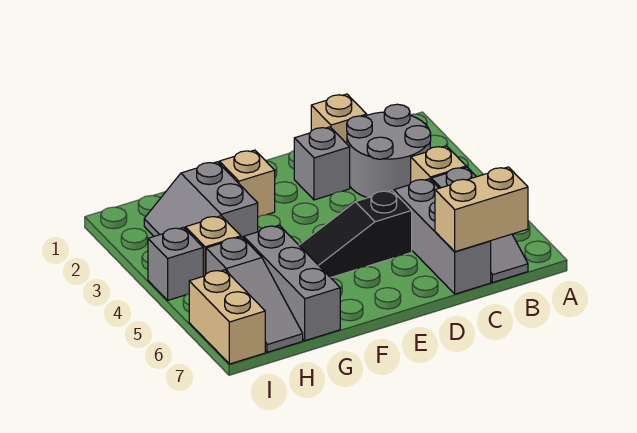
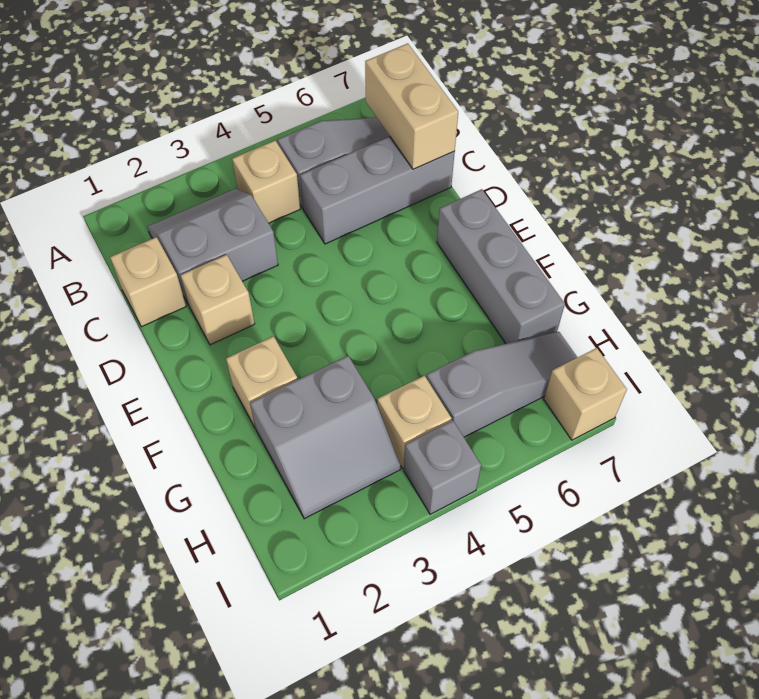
grey 2x2 round brick [347,104,431,198] -> grey 2x2 slope [148,189,278,305]
grey 1x1 brick [294,127,350,200] -> tan 1x1 brick [180,255,255,345]
black 1x3 slope [299,190,412,278] -> none
grey 1x3 brick [244,225,340,341] -> grey 1x3 brick turned to [437,189,565,344]
tan 1x2 brick [189,270,265,364] -> tan 1x1 brick [544,348,627,440]

